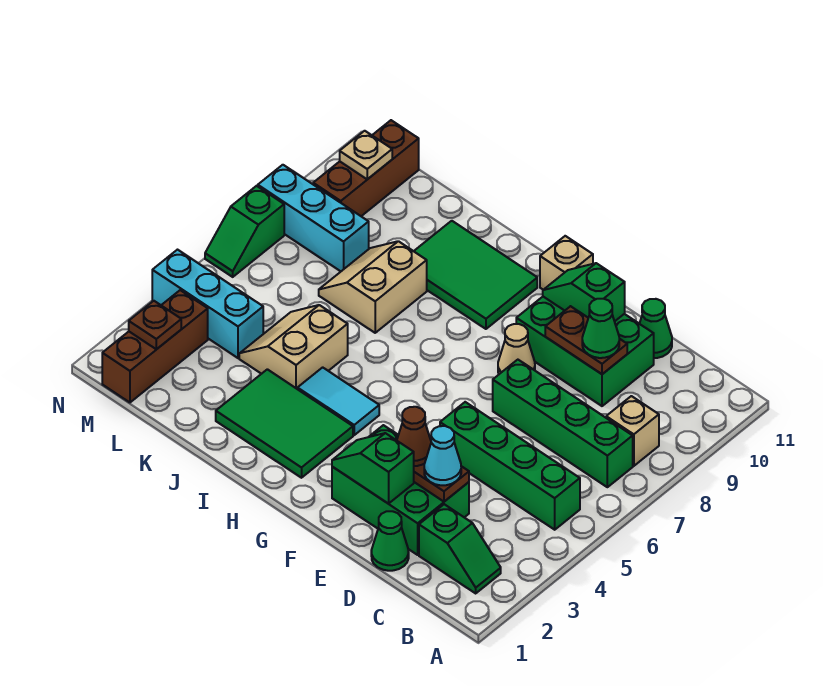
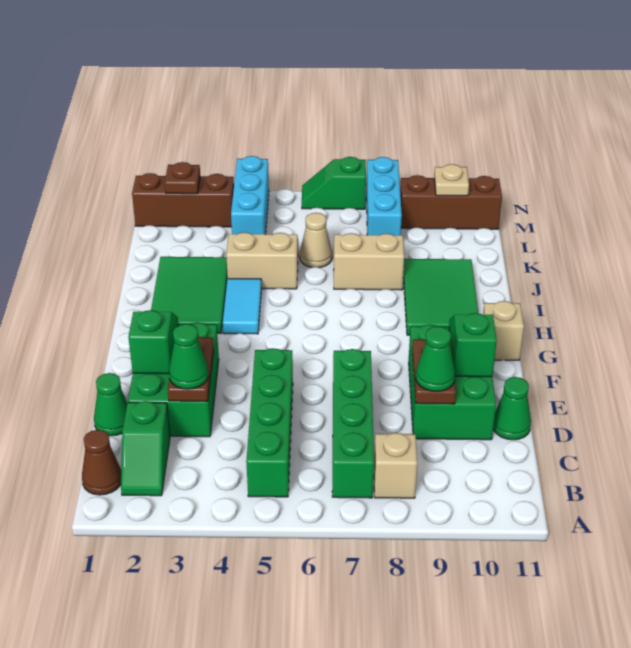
cyan 1x1 cone [424,426,461,485] -> green 1x1 cone [169,324,209,389]
brown 1x1 cone [397,407,431,466] -> brown 1x1 cone moved to [82,430,121,495]
tan 1x1 cone [498,324,535,374] -> tan 1x1 cone moved to [300,213,332,268]

